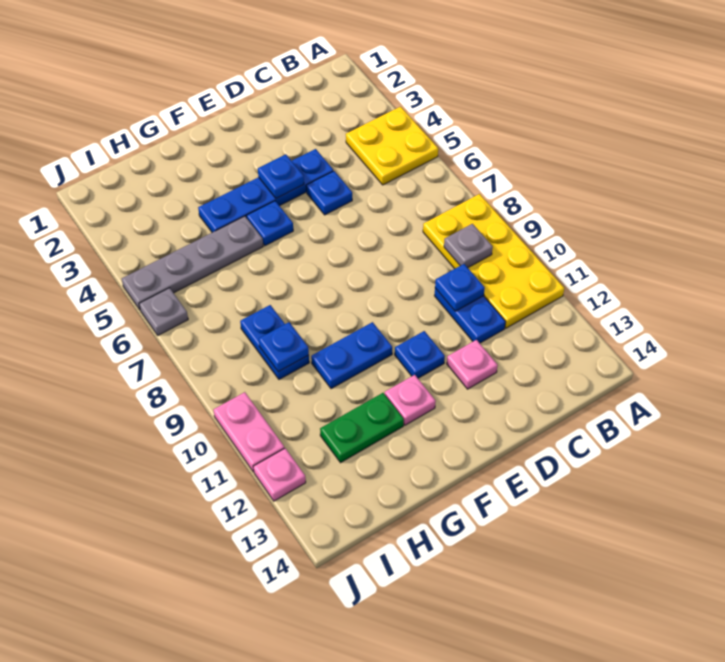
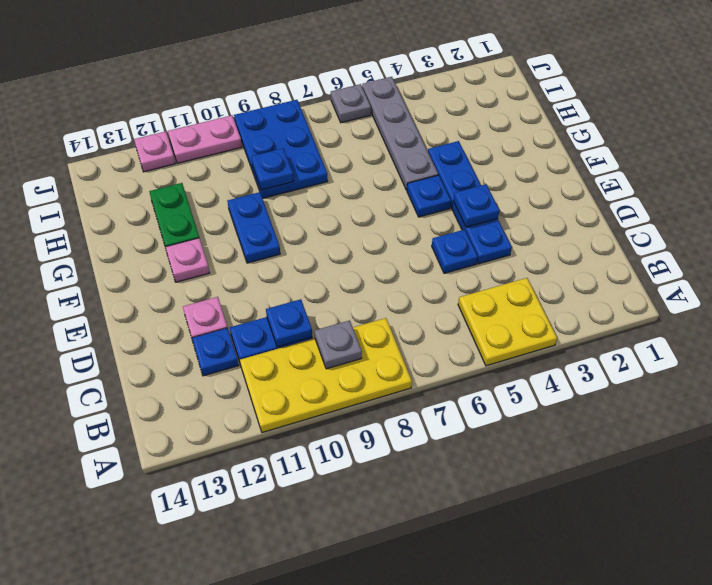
blue 1x1 plate [395,331,445,378] -> blue 1x1 plate moved to [192,328,239,376]
blue 1x2 plate [240,305,309,379] -> blue 2x3 plate [234,100,328,199]

